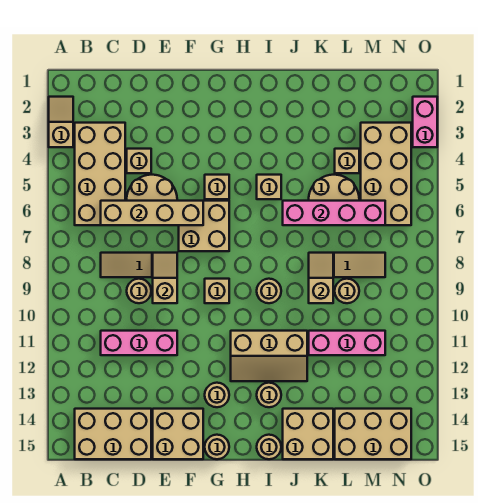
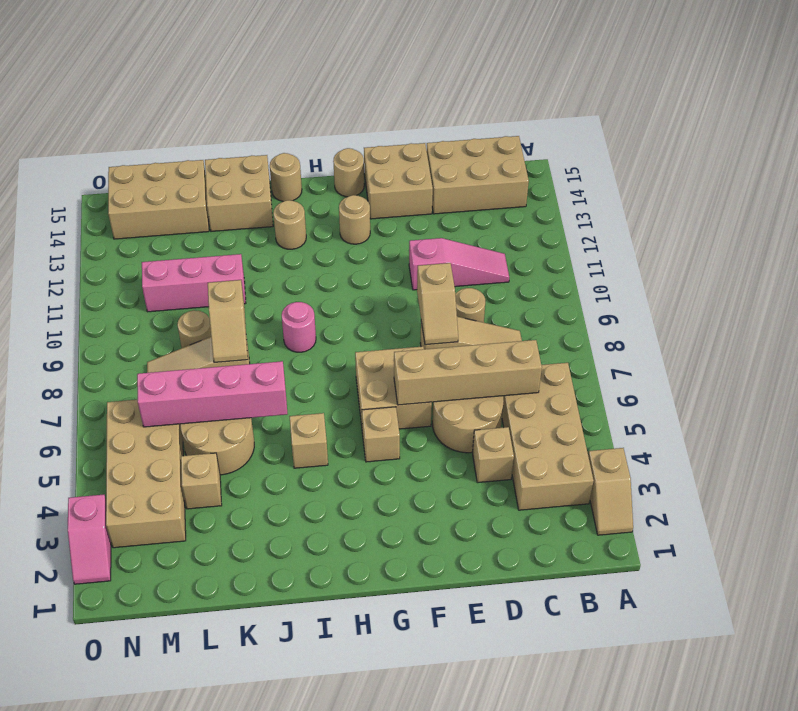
pink 1x3 brick [101,331,177,355] -> pink 1x3 slope [409,238,509,290]
tan 1x1 brick [205,279,229,303] -> none
tan 2x3 slope [231,331,307,381] -> none
tan 1x1 round brick [257,279,281,303] -> pink 1x1 round brick [282,302,316,352]
pink 1x2 brick [413,97,437,147] -> pink 1x2 slope [68,495,111,584]

